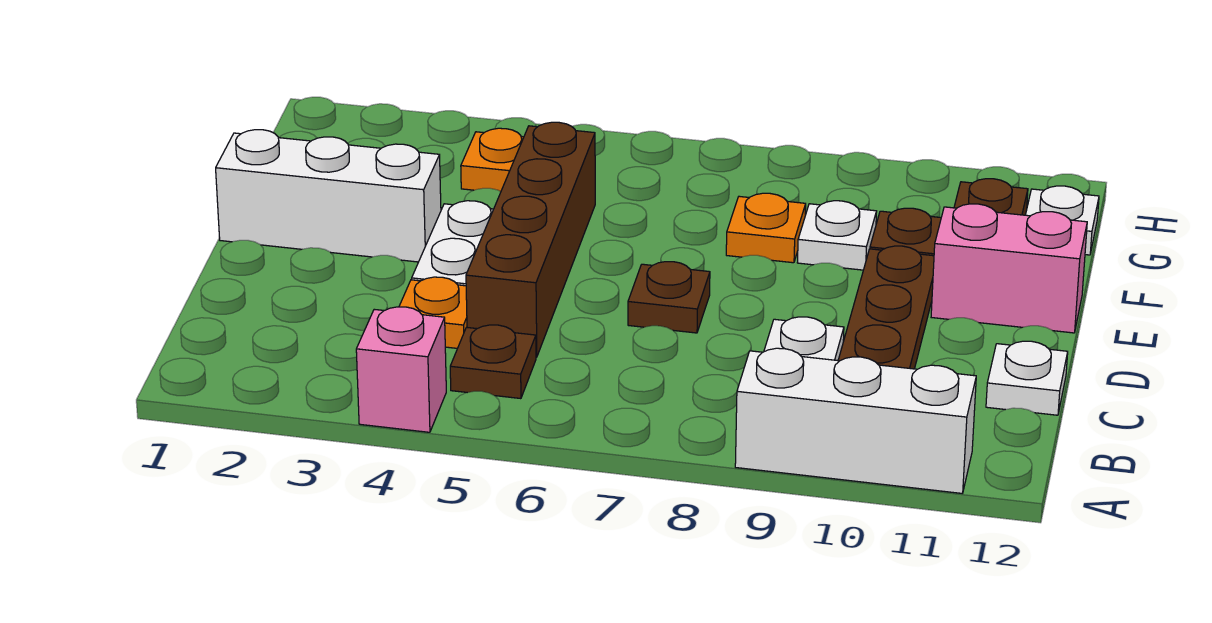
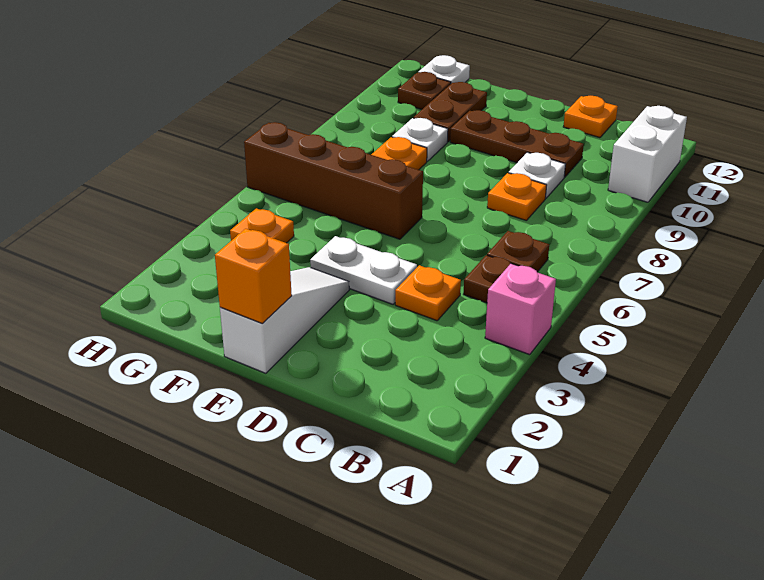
white 1x3 brick [735,348,976,493] -> white 1x2 brick [608,106,687,202]
brown 1x4 brick [466,122,595,357] -> brown 1x4 brick moved to [244,122,423,239]
none -> orange 1x1 plate [487,173,547,221]
white 1x1 plate [986,341,1068,415] -> orange 1x1 plate [563,96,618,138]
brown 1x1 plate [628,262,710,333] -> brown 1x1 plate moved to [487,231,549,272]
white 1x3 brick [216,130,441,262] -> white 1x3 slope [220,267,349,373]
none -> orange 1x1 brick [215,229,292,324]
pink 1x2 brick [931,204,1087,333] -> none

